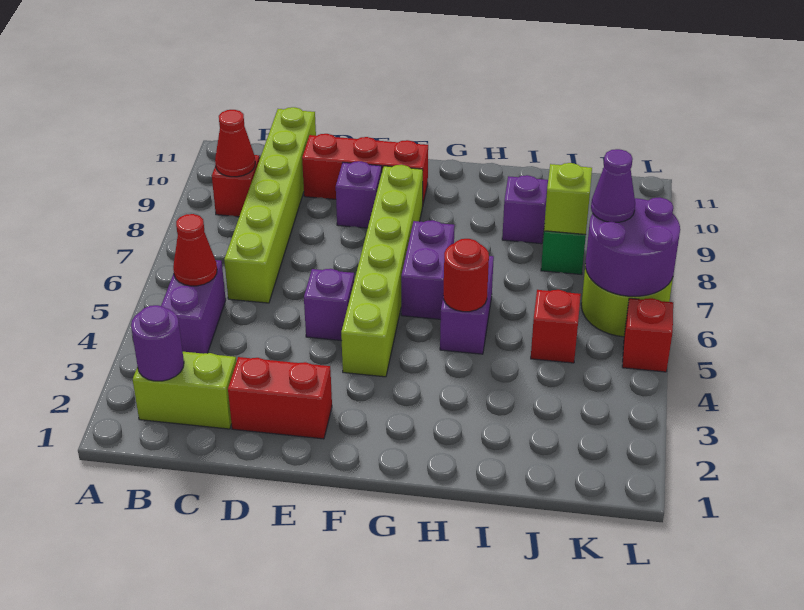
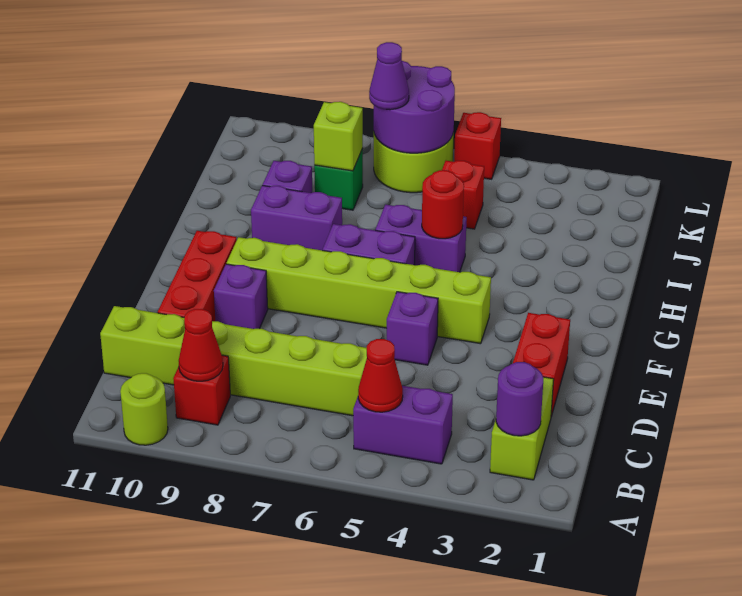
none -> lime 1x1 round brick [120,373,168,445]
none -> purple 1x2 brick [251,185,342,250]

